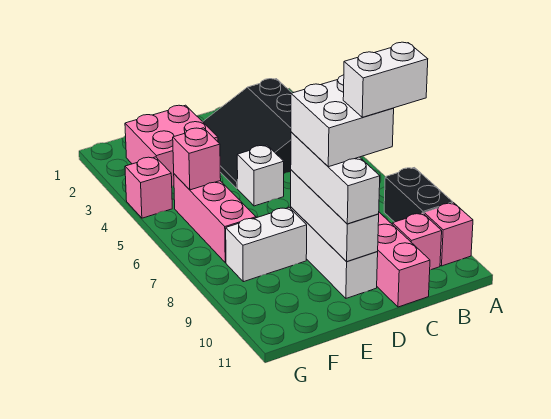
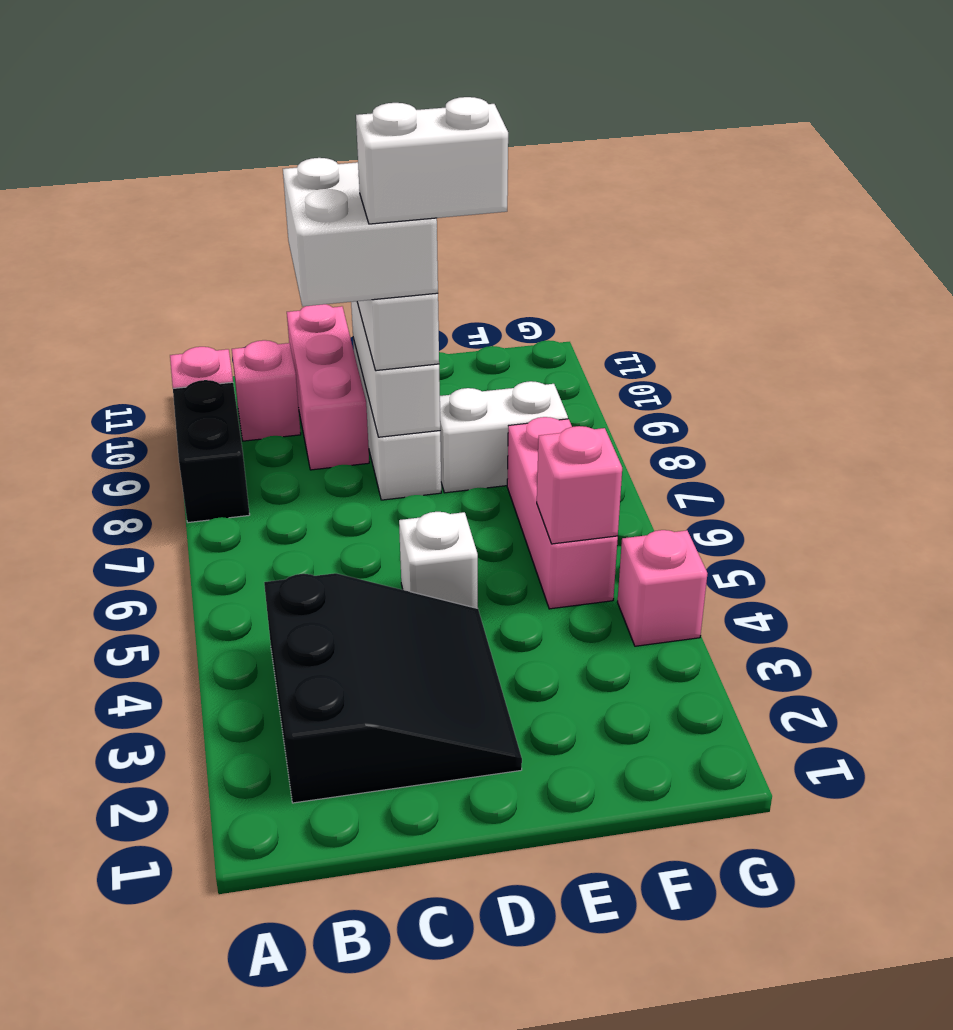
white 1x2 brick [343,42,428,117] -> white 1x2 brick moved to [356,97,508,224]
pink 2x2 brick [125,105,218,186] -> none

